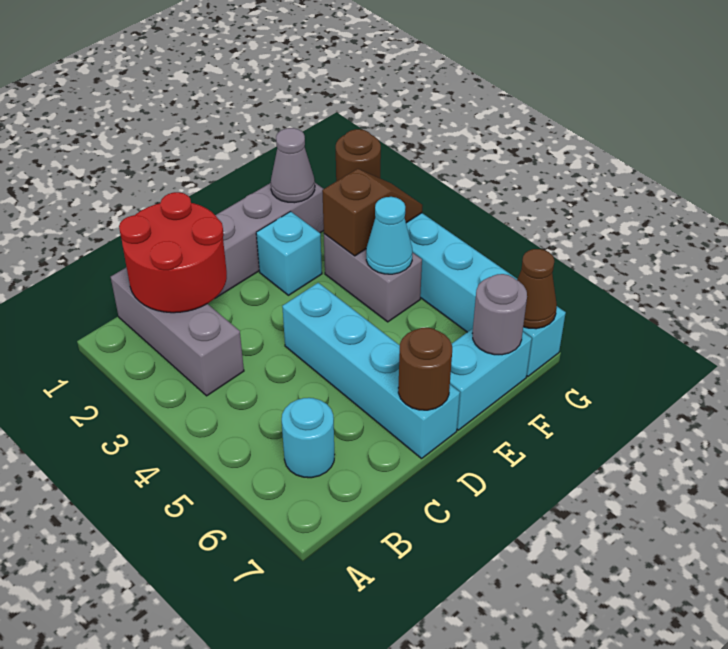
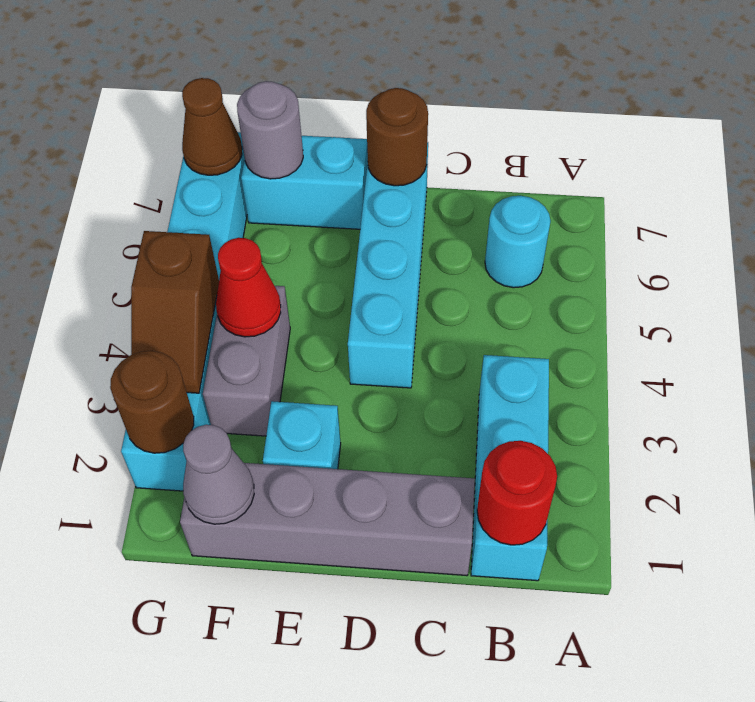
grey 1x3 brick [111,267,244,396] -> cyan 1x3 brick [471,355,549,581]
red 2x2 round brick [119,192,227,313] -> red 1x1 round brick [477,441,557,545]
brown 1x2 slope [322,169,422,256] -> brown 1x2 slope turned to [131,231,219,393]
cyan 1x1 cone [366,197,412,274] -> red 1x1 cone [216,238,281,337]

